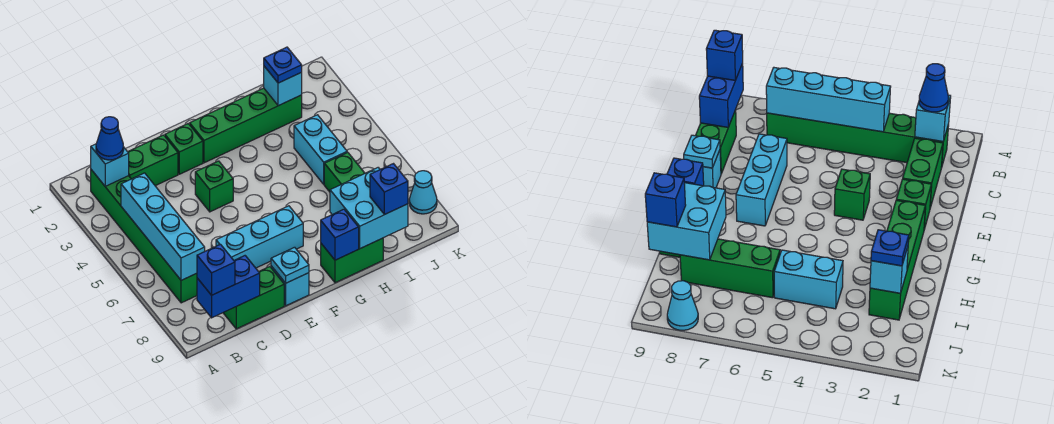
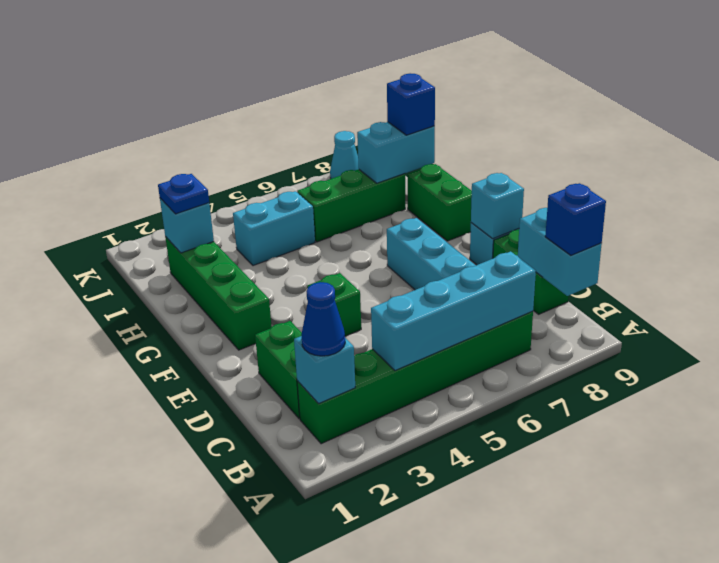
blue 1x2 brick [197,256,260,318] -> cyan 1x2 brick [518,208,602,296]
green 1x1 brick [165,124,203,174] -> none
cyan 1x1 plate [271,247,309,283] -> cyan 1x1 brick [471,173,524,239]
blue 1x1 brick [321,209,359,260] -> none
cyan 2x2 brick [330,168,408,248] -> cyan 1x2 brick [357,122,435,183]

